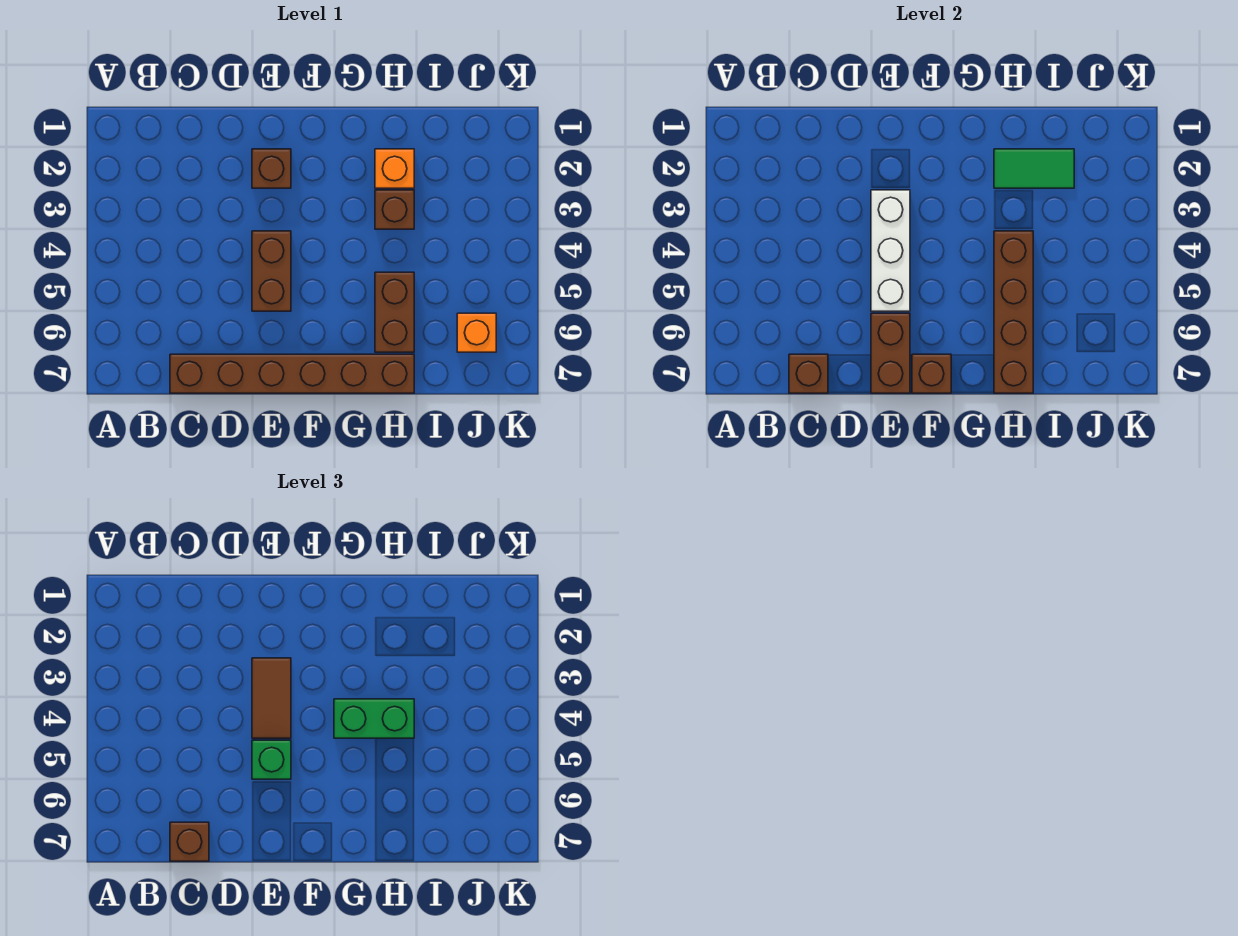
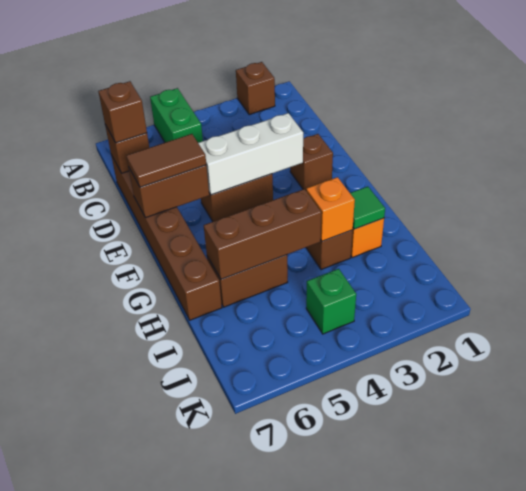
brown 1x2 tile [252,658,291,738] -> brown 1x2 tile moved to [126,134,206,187]
green 1x1 brick [252,740,291,779] -> green 1x1 brick moved to [306,269,356,334]
brown 1x1 brick [912,354,951,393] -> brown 1x1 brick moved to [236,62,275,115]
green 1x2 brick [334,699,414,738] -> green 1x2 brick moved to [150,88,203,143]
green 1x2 tile [994,149,1074,188] -> green 1x1 tile [350,187,385,229]
brown 1x4 brick [994,231,1033,393] -> brown 1x3 brick [204,189,321,279]
orange 1x1 brick [457,313,496,352] -> orange 1x1 brick moved to [306,177,355,241]

